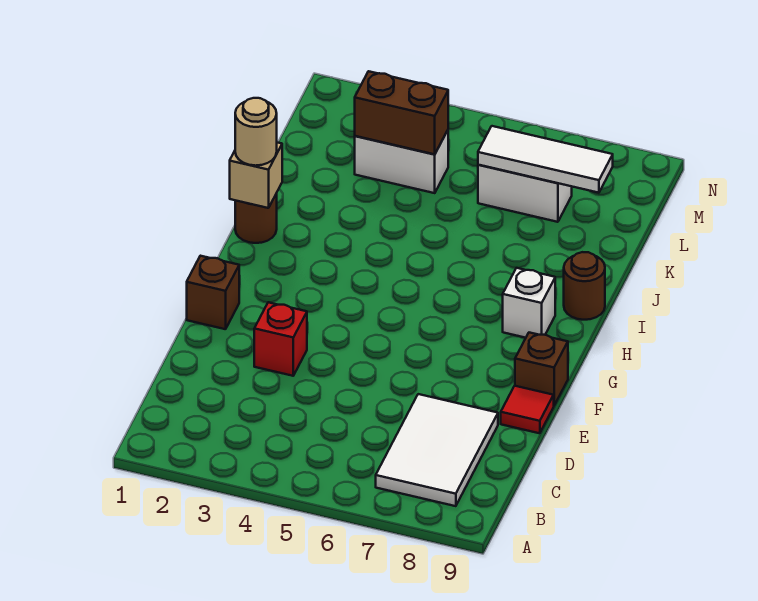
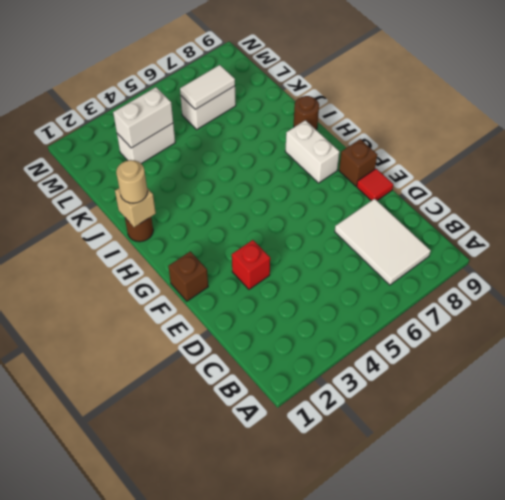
white 1x1 brick [503,268,555,338] -> white 1x2 brick [285,120,339,183]
brown 1x2 brick [355,71,448,154] -> white 1x2 brick [113,87,173,148]
white 1x3 tile [478,126,613,193] -> white 1x2 tile [180,65,235,109]

